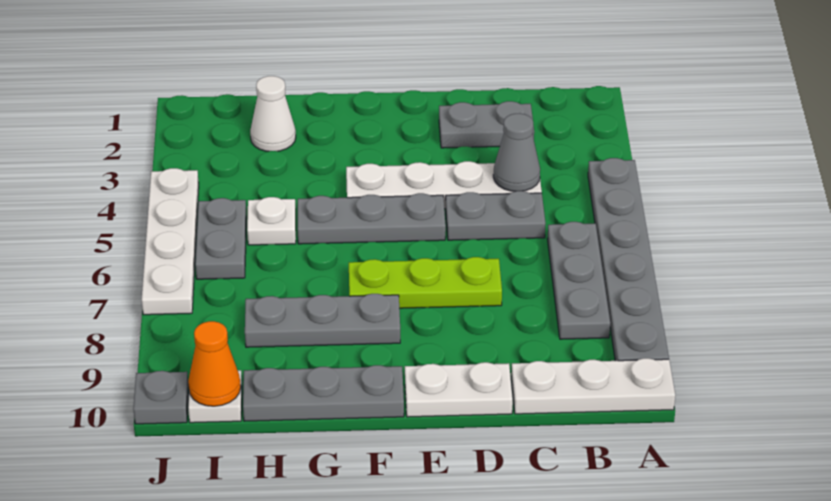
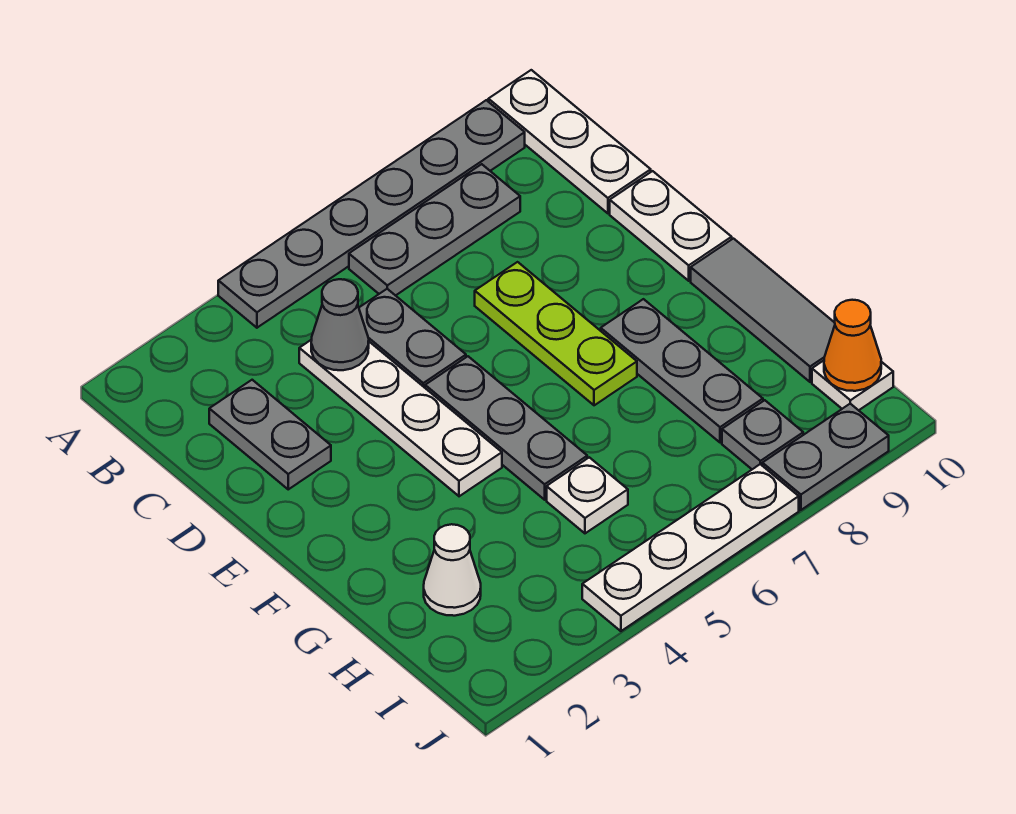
grey 1x3 plate [243,365,404,421] -> grey 1x3 tile [691,239,835,382]
grey 1x2 plate [195,198,246,279] -> grey 1x2 plate moved to [762,404,889,510]
grey 1x1 plate [133,371,189,424] -> grey 1x1 plate moved to [722,400,803,469]

